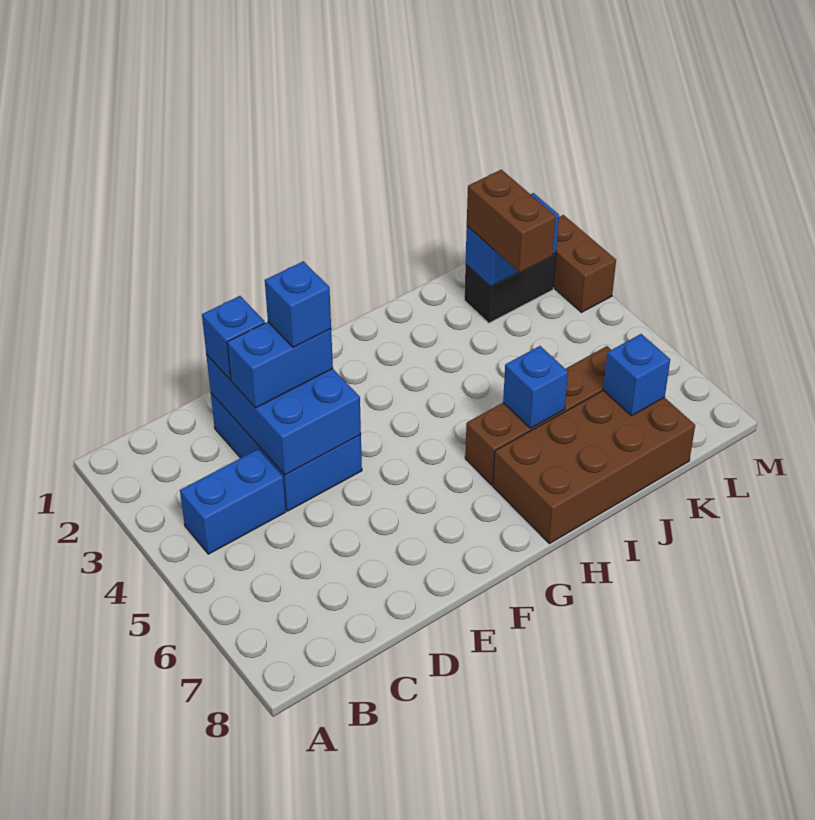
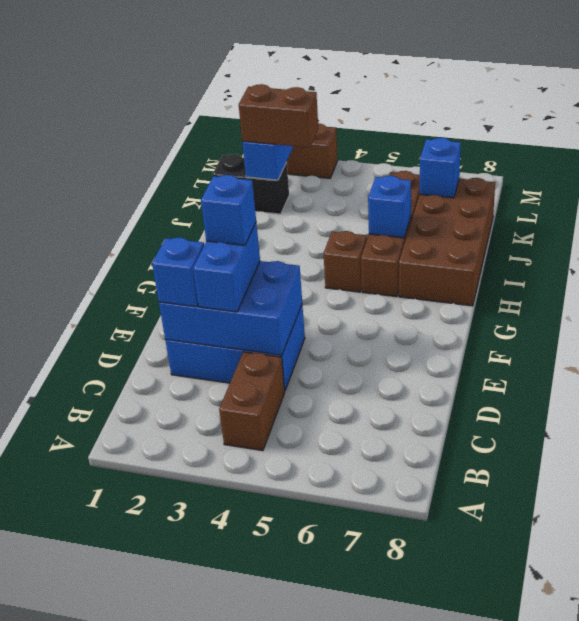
blue 1x2 brick [180,449,286,554] -> brown 1x2 brick [219,352,285,451]
none -> brown 1x1 brick [324,231,367,292]
black 1x2 brick [464,253,556,323] -> black 1x2 brick turned to [213,154,289,214]

